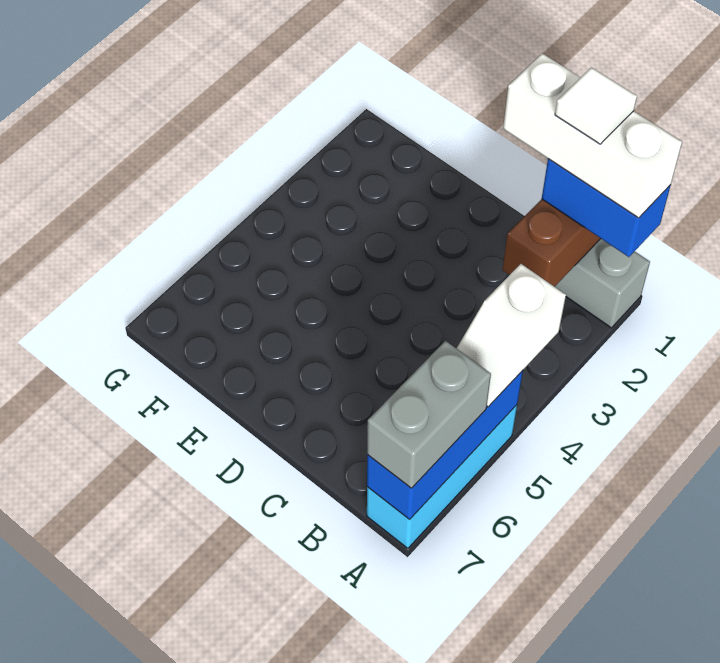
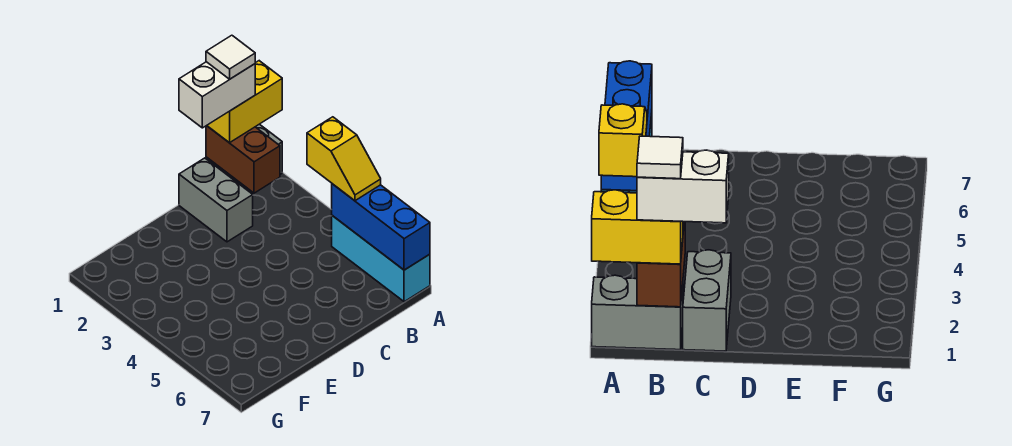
blue 1x2 brick [542,159,671,257] -> yellow 1x2 brick [207,61,282,143]
white 1x3 brick [503,53,682,218] -> white 1x2 brick [179,62,255,128]
white 1x2 slope [457,264,566,407] -> yellow 1x2 slope [307,117,381,201]
grey 1x2 brick [367,341,491,488] -> grey 1x2 brick moved to [179,158,253,242]

